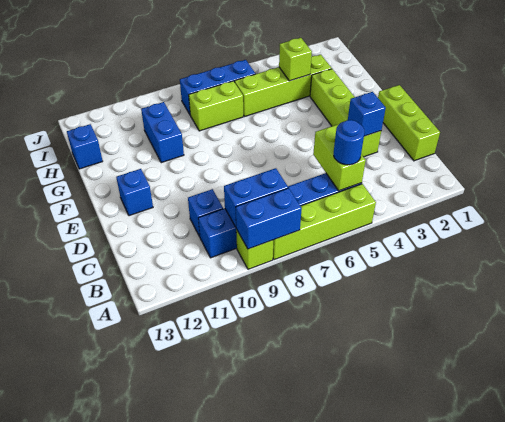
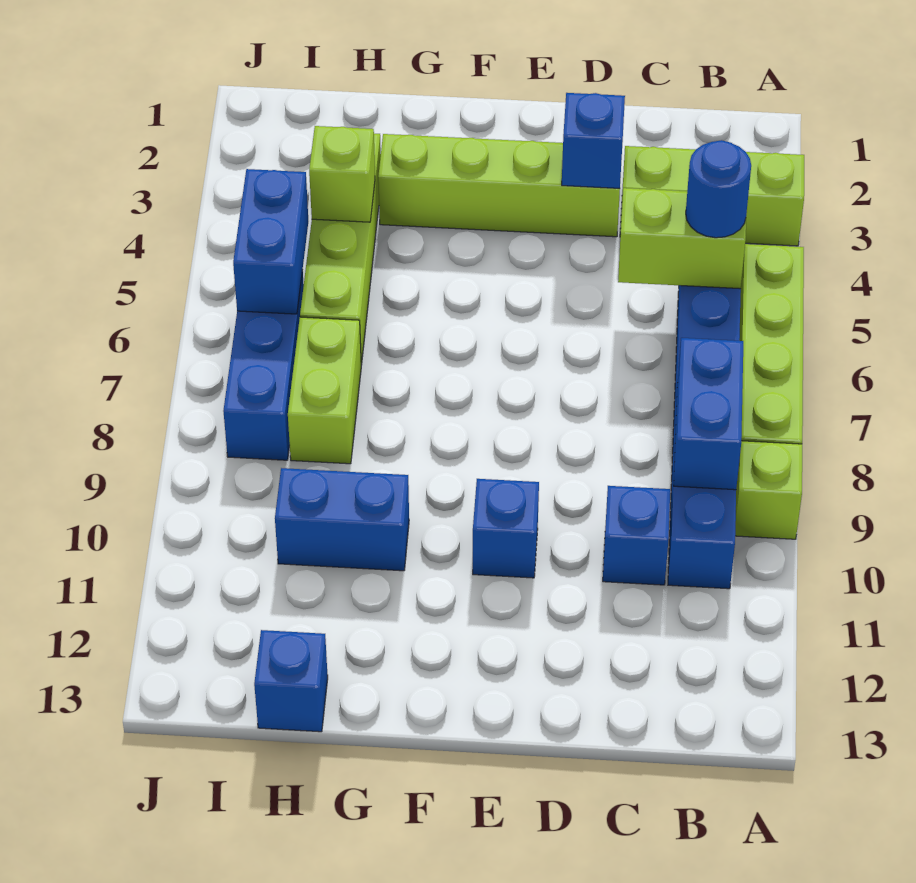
blue 1x2 brick [236,188,302,249] -> blue 1x2 brick moved to [233,169,308,314]
lime 1x3 brick [378,85,440,161] -> lime 1x3 brick moved to [620,146,804,246]
blue 1x1 brick [116,169,153,216] -> blue 1x1 brick moved to [473,479,539,578]

